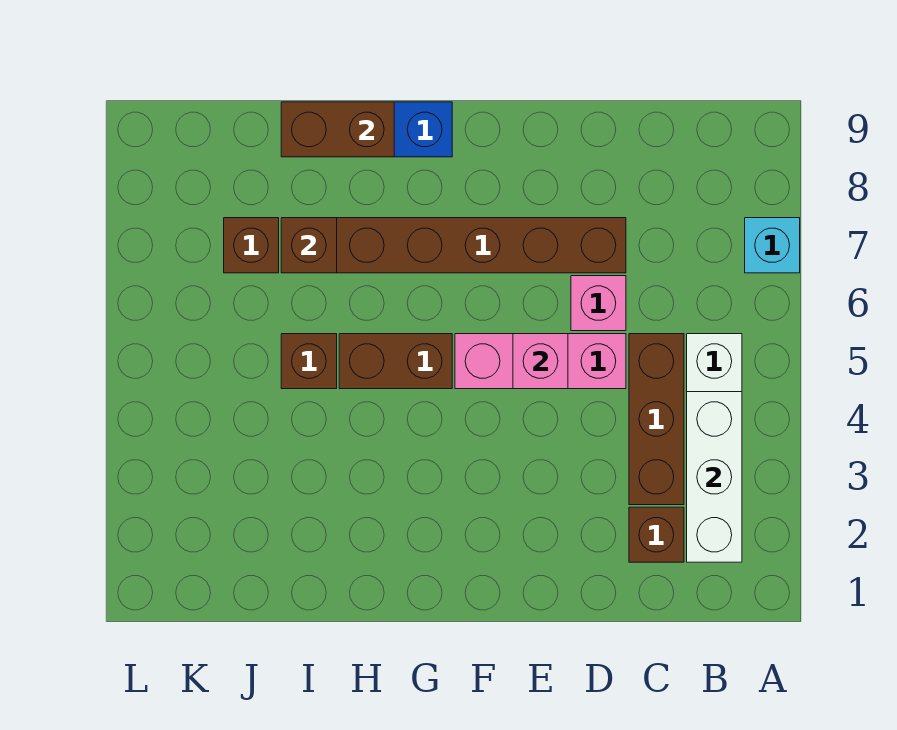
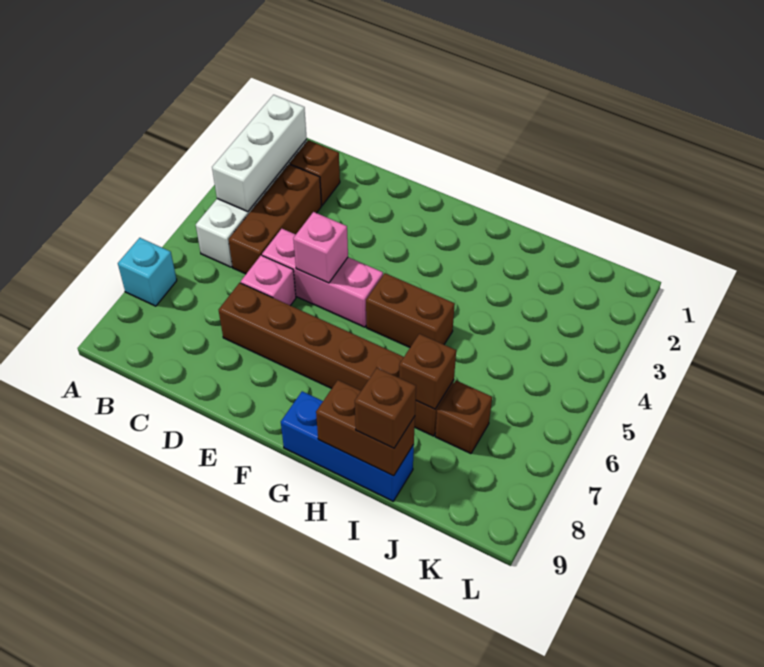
brown 1x1 brick [281,334,337,389] -> brown 1x1 brick moved to [355,368,416,448]

